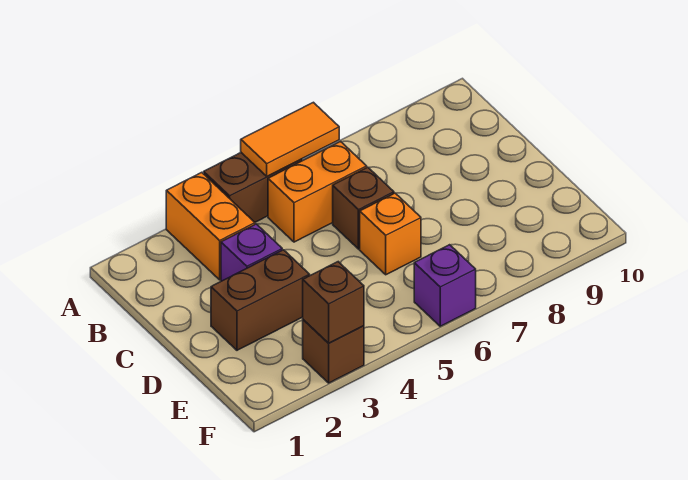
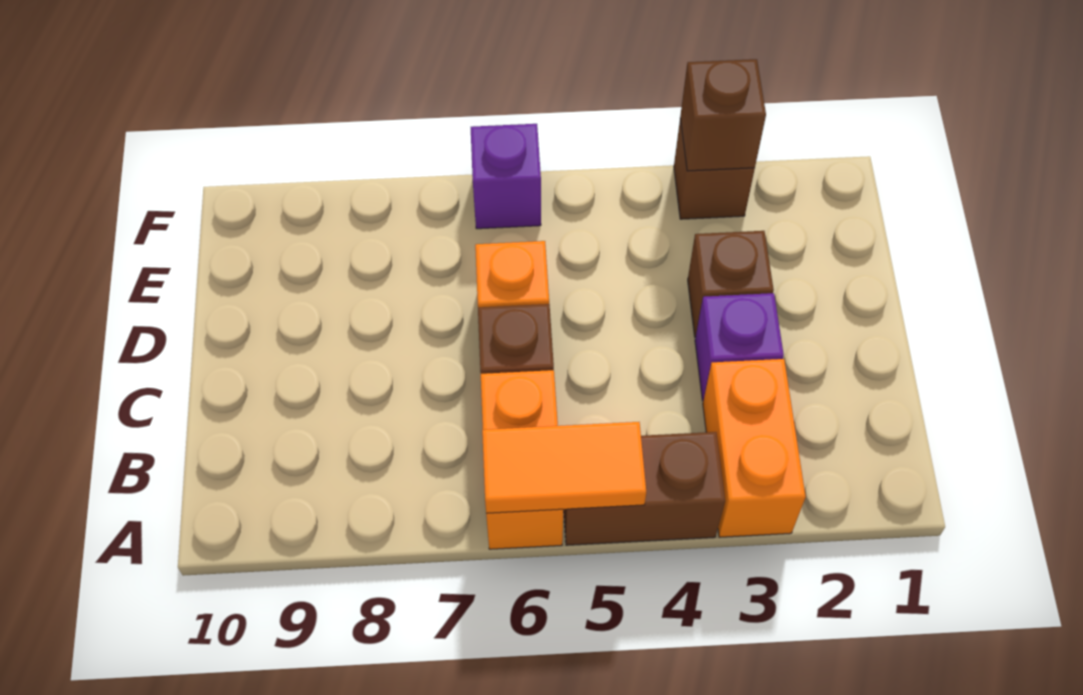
orange 1x2 brick [268,142,367,242] -> orange 1x2 brick turned to [481,370,564,549]
brown 1x2 brick [211,250,310,350] -> brown 1x1 brick [688,231,774,337]

